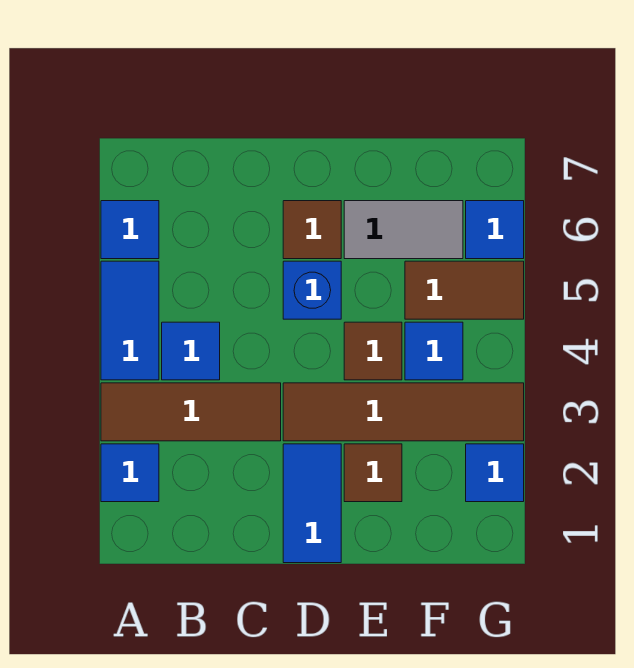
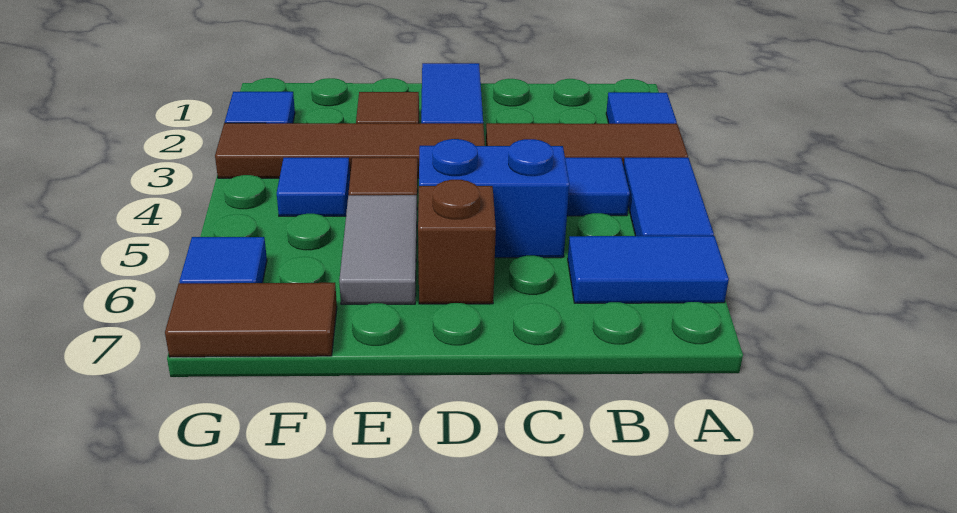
blue 1x1 tile [101,201,159,259] -> blue 1x2 tile [568,236,729,303]
blue 1x1 brick [283,261,341,319] -> blue 1x2 brick [419,139,569,258]
brown 1x1 tile [283,201,341,259] -> brown 1x1 brick [418,180,496,304]
grey 1x2 tile [344,201,463,259] -> grey 1x2 tile turned to [339,195,417,304]
brown 1x2 tile [405,261,524,319] -> brown 1x2 tile moved to [165,283,337,357]

